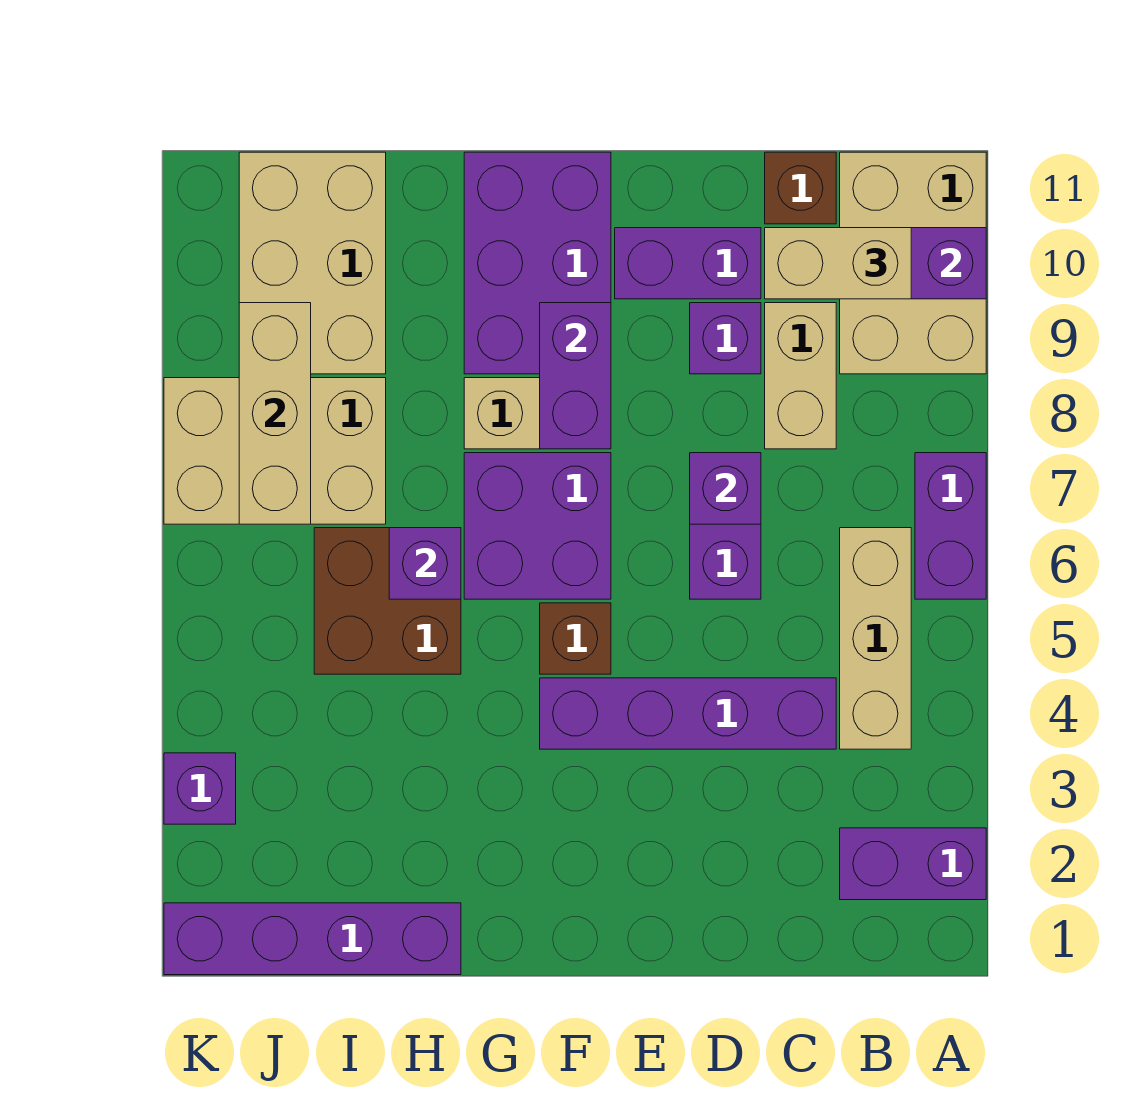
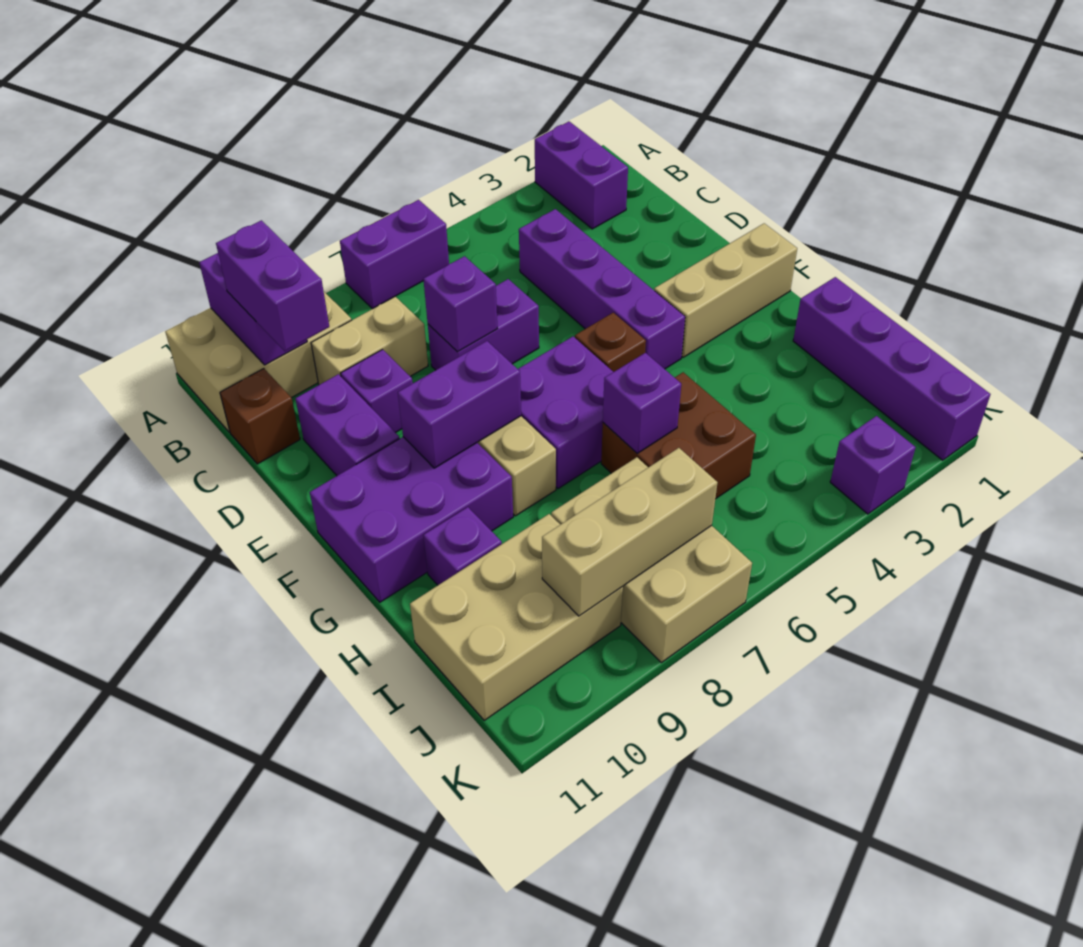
tan 1x3 brick [840,528,911,749] -> tan 1x3 brick moved to [654,223,797,357]
tan 1x2 brick [765,228,911,299] -> purple 1x2 brick [216,220,329,351]
none -> purple 1x1 brick [423,507,502,585]

